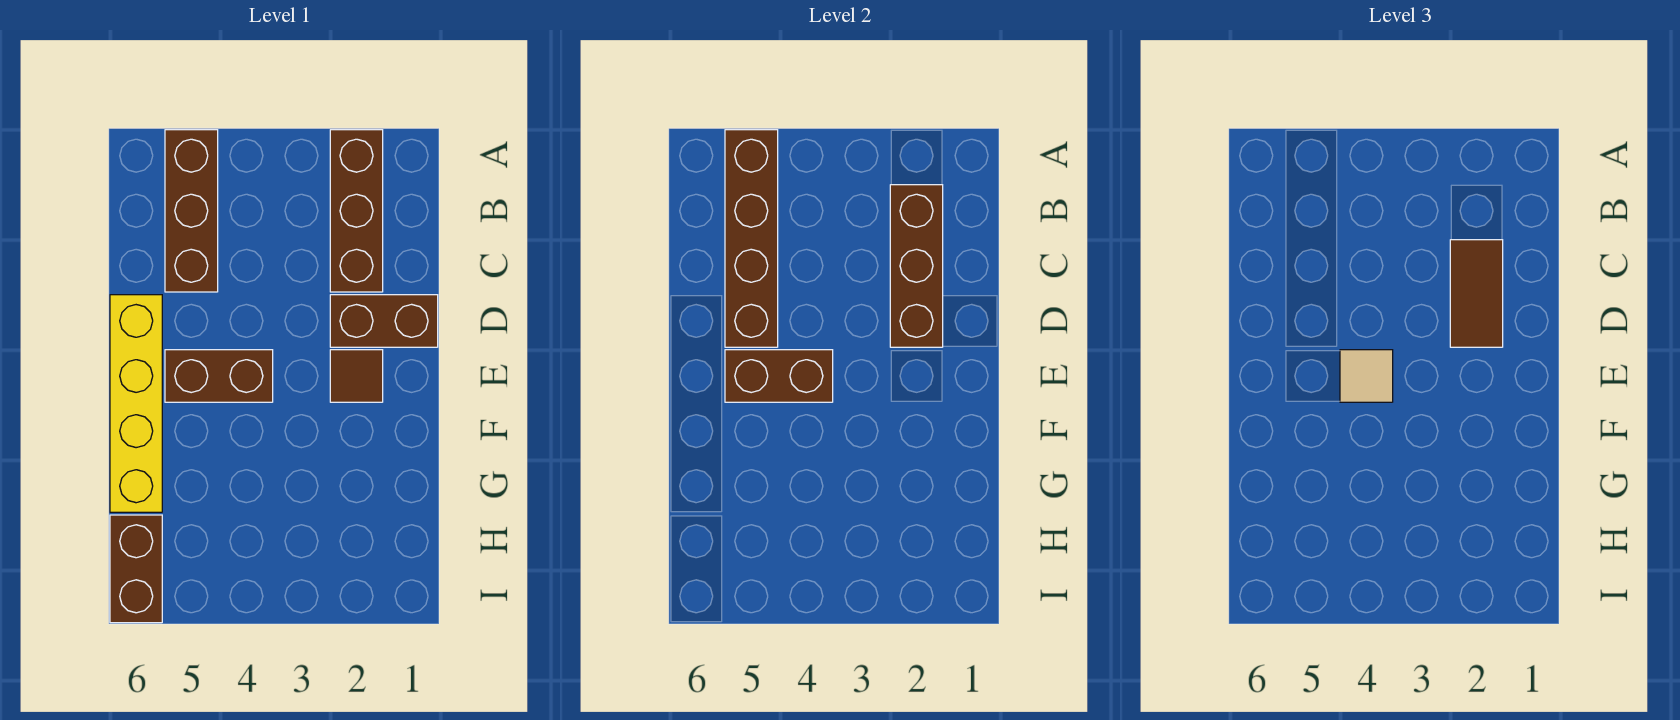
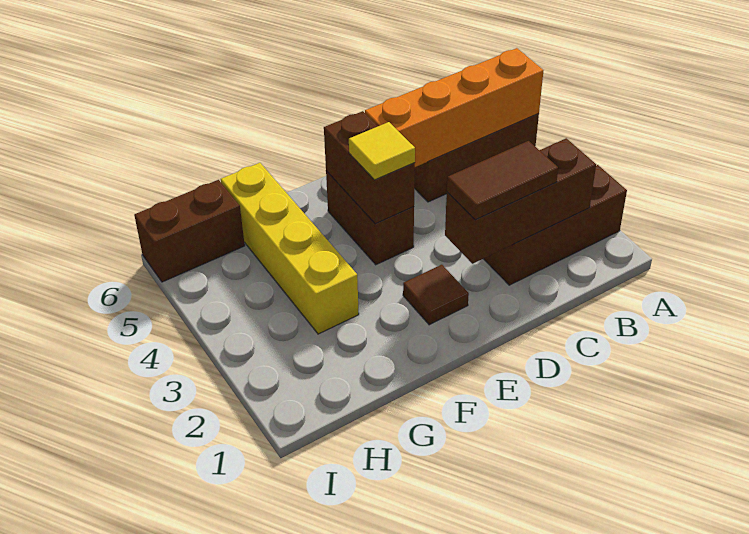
brown 1x4 brick [725,130,778,347] -> orange 1x4 brick [365,48,543,167]
brown 1x2 brick [330,295,438,347] -> none
yellow 1x4 brick [110,295,162,512] -> yellow 1x4 brick turned to [221,163,359,334]
tan 1x1 tile [1340,350,1393,402] -> yellow 1x1 tile [349,122,415,180]

